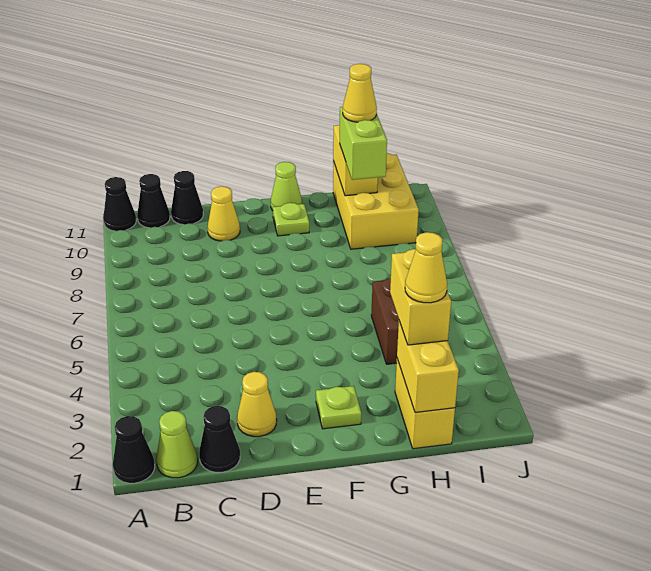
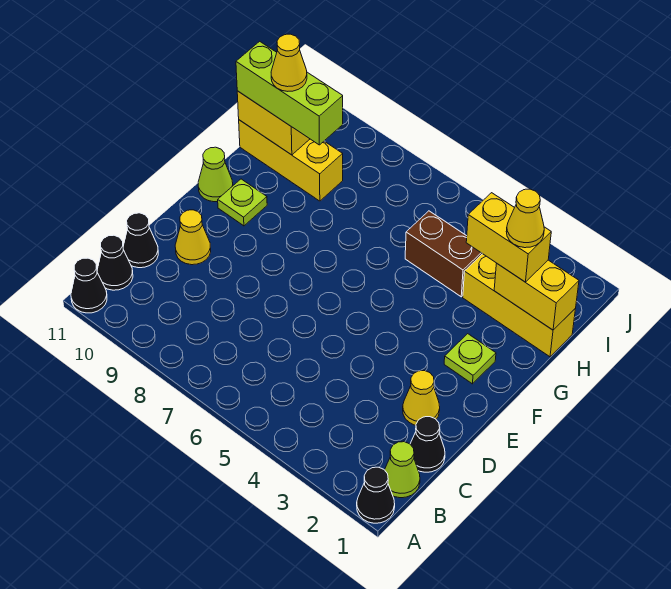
yellow 1x2 brick [395,359,455,449] -> yellow 1x3 brick [463,254,576,357]
yellow 2x3 brick [333,153,419,249] -> yellow 1x3 brick [239,120,343,201]
lime 1x2 brick [340,107,387,180] -> lime 1x3 brick [236,41,343,145]

